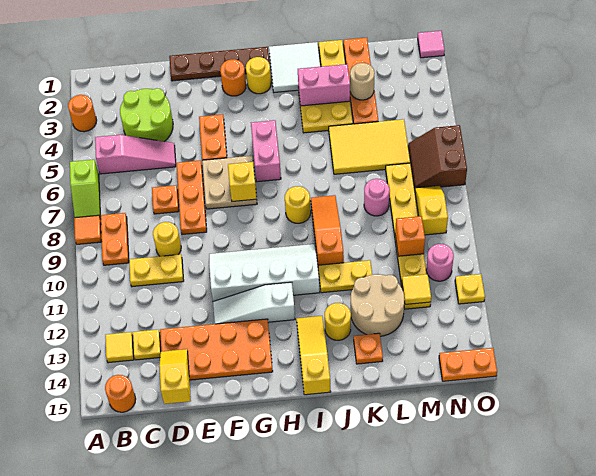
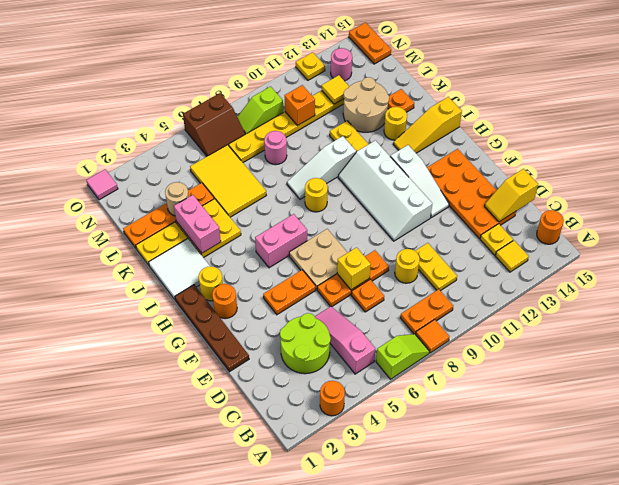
yellow 1x1 brick [228,162,257,202] -> yellow 1x1 brick moved to [337,248,371,290]
orange 1x3 slope [311,195,344,266] -> white 1x3 slope [287,136,356,199]
yellow 1x2 slope [414,185,448,235] -> lime 1x2 slope [238,87,283,134]
pink 1x1 round brick [426,244,454,281] -> pink 1x1 round brick moved to [331,48,352,81]

